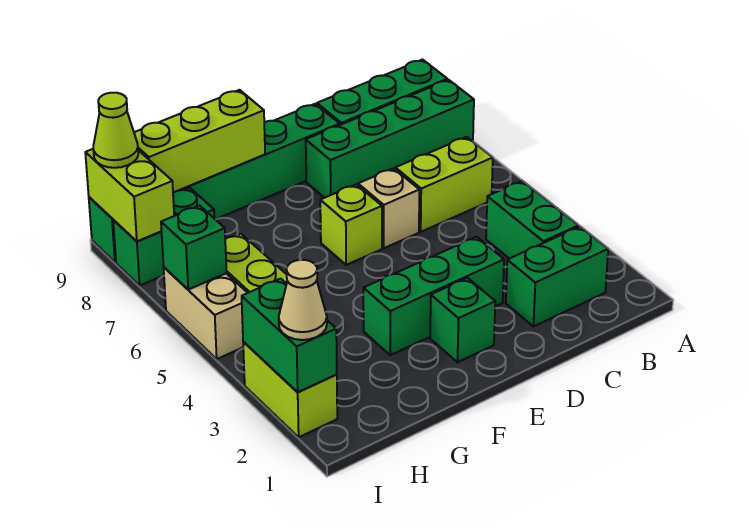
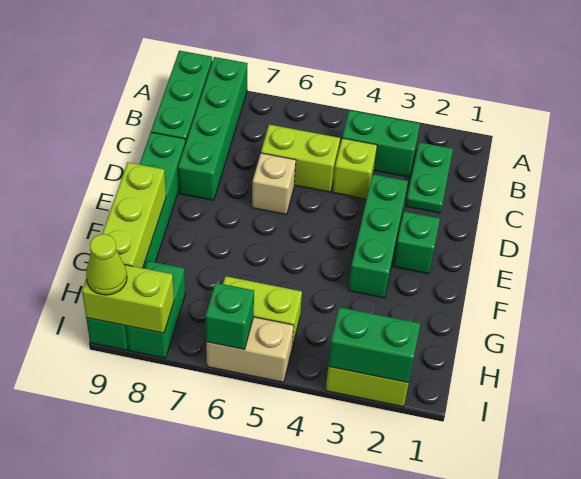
green 1x2 brick [506,227,608,326] -> green 1x2 plate [406,142,453,213]
lime 1x2 brick [395,137,493,232] -> lime 1x2 brick turned to [261,125,340,192]
lime 1x1 brick [320,184,382,265] -> lime 1x1 brick moved to [333,138,377,199]
tan 1x1 cone [279,260,327,340] -> none

